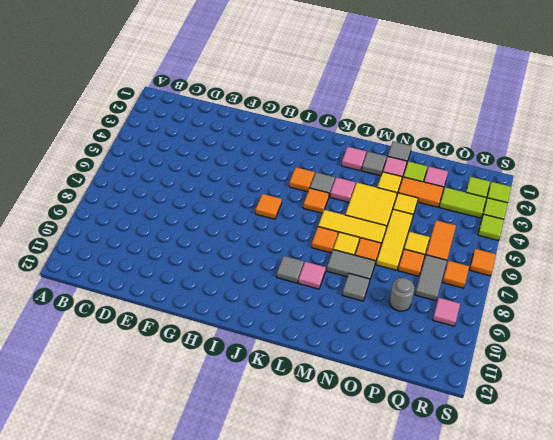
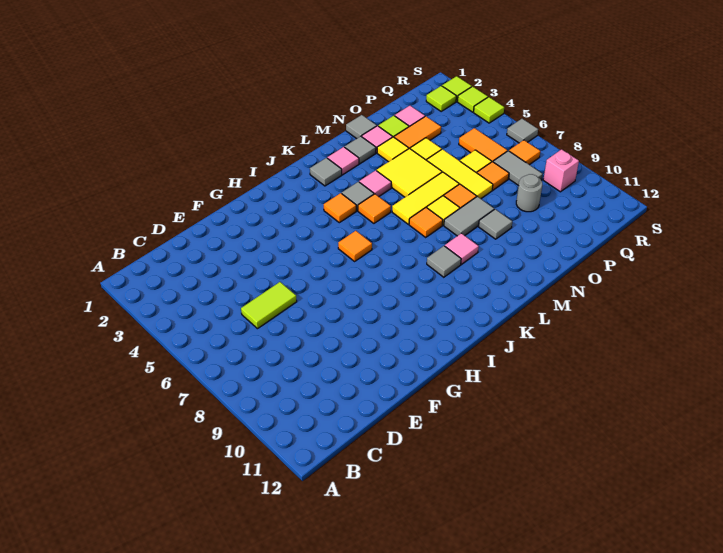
none -> grey 1x1 tile [310,158,342,186]
lime 1x2 tile [440,187,486,218] -> lime 1x2 tile moved to [241,282,297,329]
pink 1x1 tile [433,298,460,326] -> pink 1x1 brick [543,149,579,192]
orange 1x1 tile [470,249,496,276] -> grey 1x1 tile [507,119,538,143]

